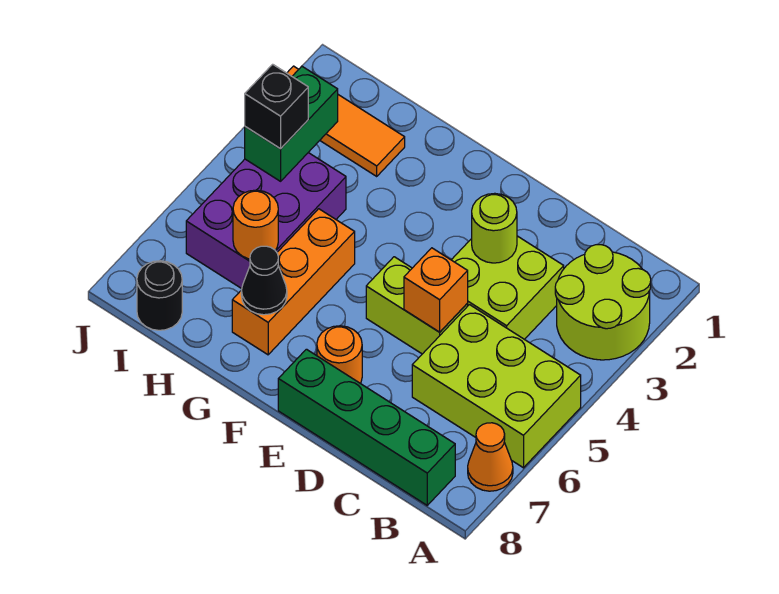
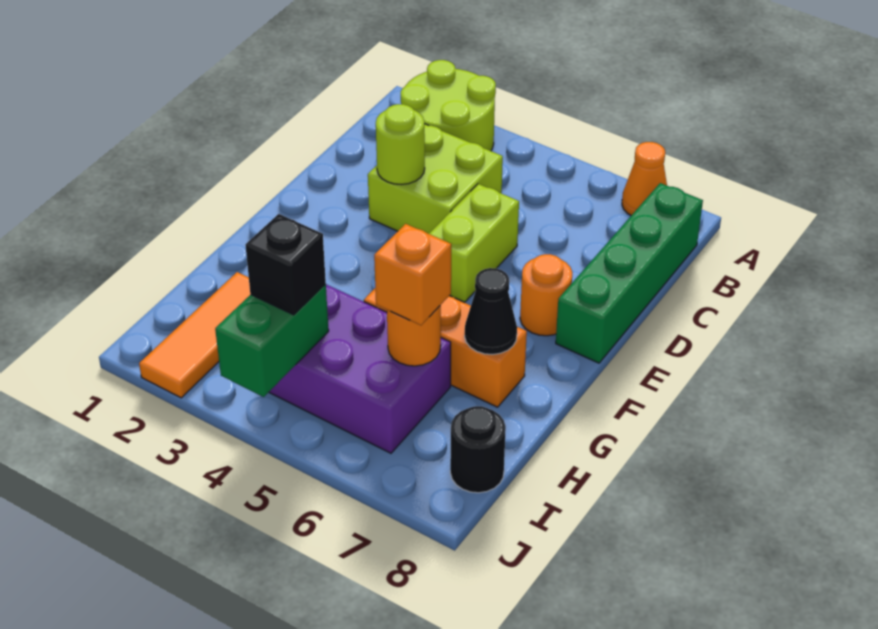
lime 2x3 brick [412,305,581,468] -> none
orange 1x1 brick [404,248,468,332] -> orange 1x1 brick moved to [374,224,451,325]
green 1x2 brick [245,66,338,181] -> green 1x2 brick turned to [215,284,329,397]

